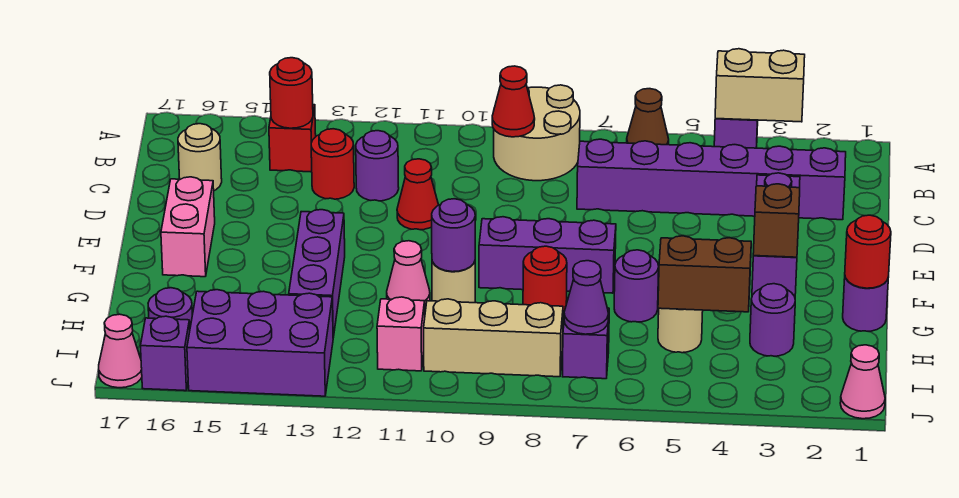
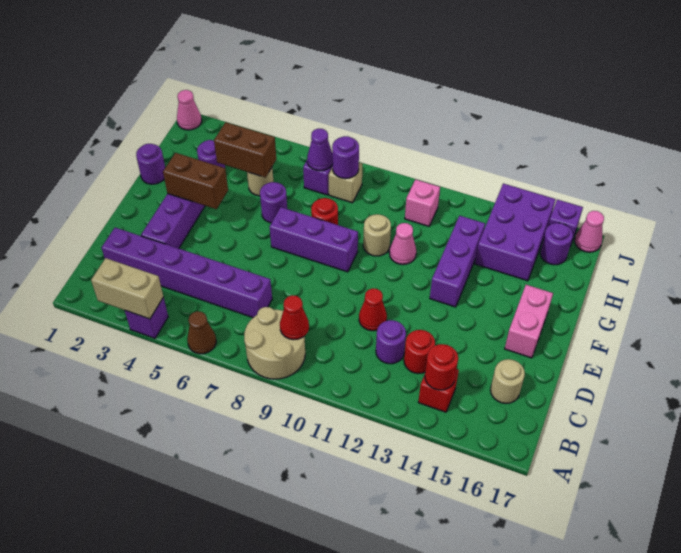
brown 1x1 brick [753,184,800,257] -> brown 1x2 brick [163,153,228,209]
red 1x1 round brick [845,215,891,288] -> none
purple 1x1 round brick [432,199,475,272] -> purple 1x1 round brick moved to [332,136,359,179]
tan 1x3 brick [424,299,563,377] -> tan 1x1 brick [329,163,362,203]
purple 2x3 brick [187,290,333,396] -> purple 2x3 brick turned to [475,184,556,281]

